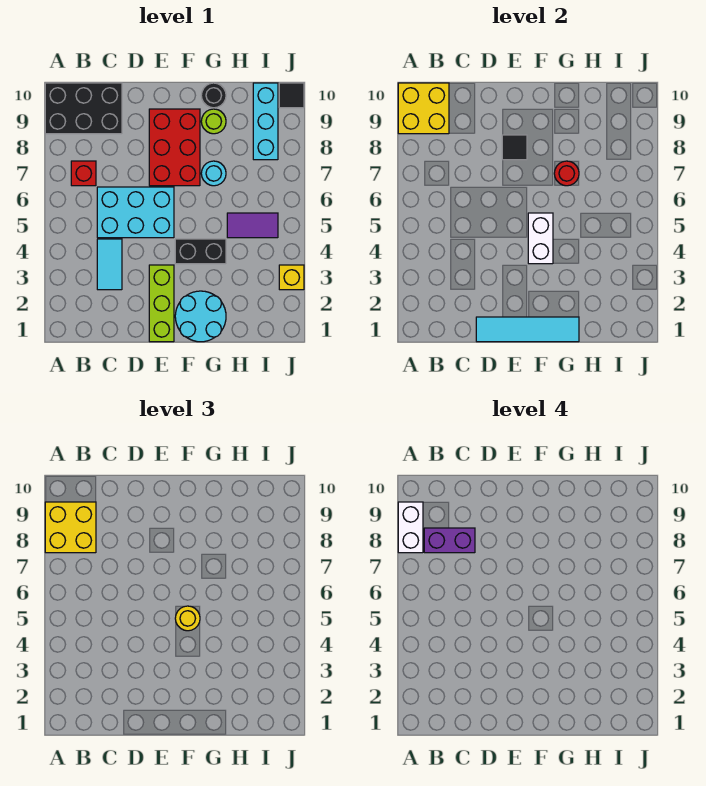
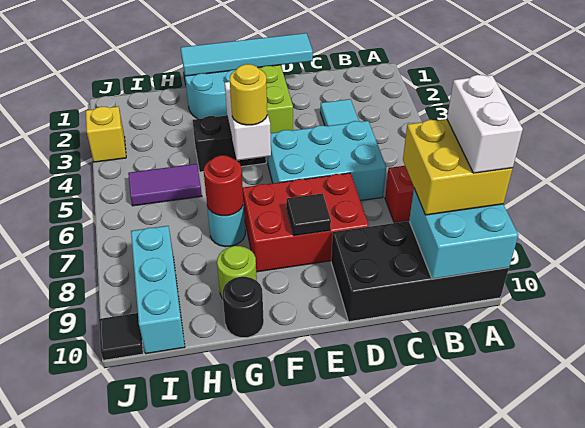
black 2x3 brick [45,83,122,134] -> black 2x4 brick [331,221,509,322]
yellow 2x2 brick [398,83,449,134] -> cyan 2x2 brick [409,189,518,279]
purple 1x2 brick [424,528,475,553] -> none
red 2x3 brick [149,109,200,186] -> red 2x3 brick turned to [243,173,369,272]

